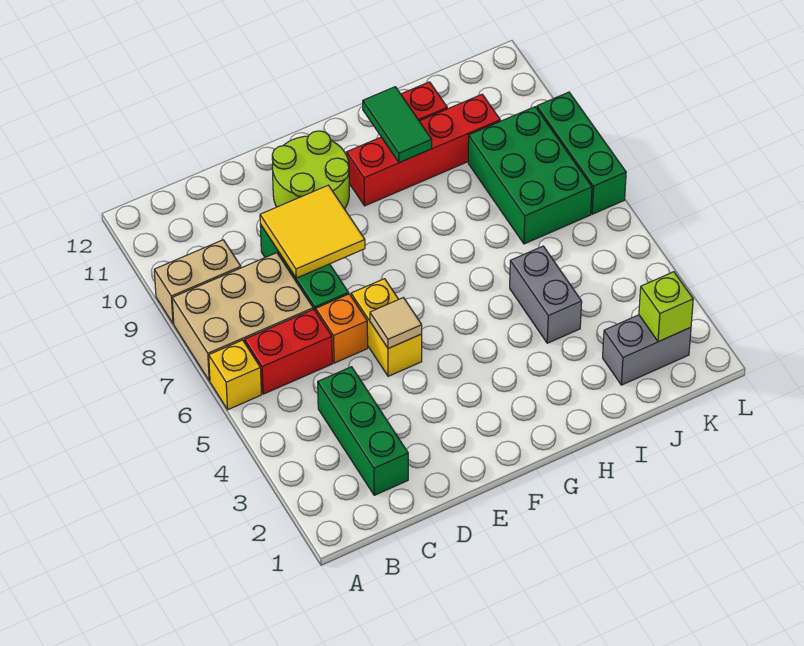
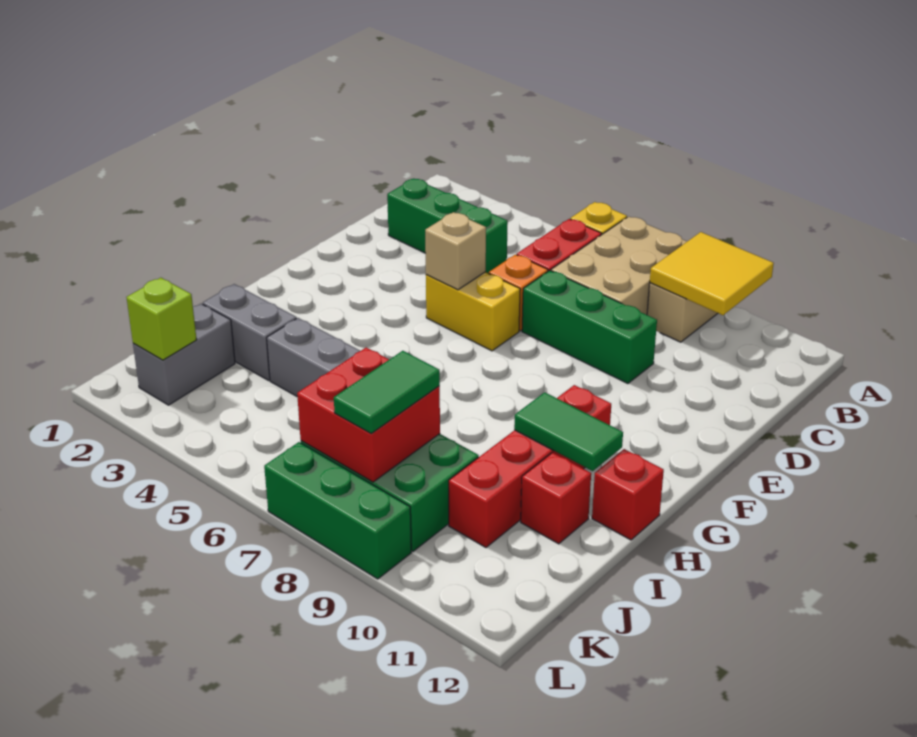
yellow 2x2 tile [260,185,365,278] -> yellow 2x2 tile moved to [650,232,774,315]
tan 1x1 tile [370,298,422,349] -> tan 1x1 brick [425,212,486,290]
lime 2x2 round brick [272,131,349,209] -> none
none -> red 1x1 brick [592,449,664,540]
none -> grey 1x2 brick [203,284,297,380]
none -> red 2x2 brick [297,347,440,482]
none -> green 1x2 tile [334,351,440,433]

